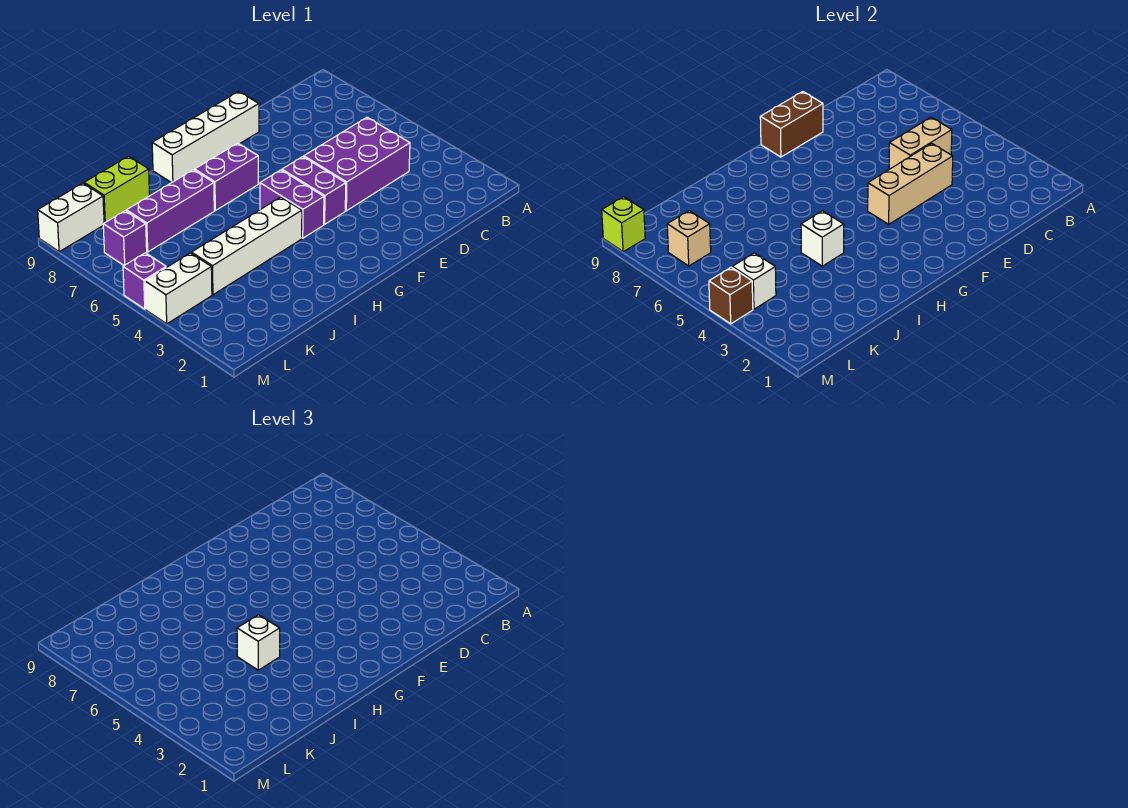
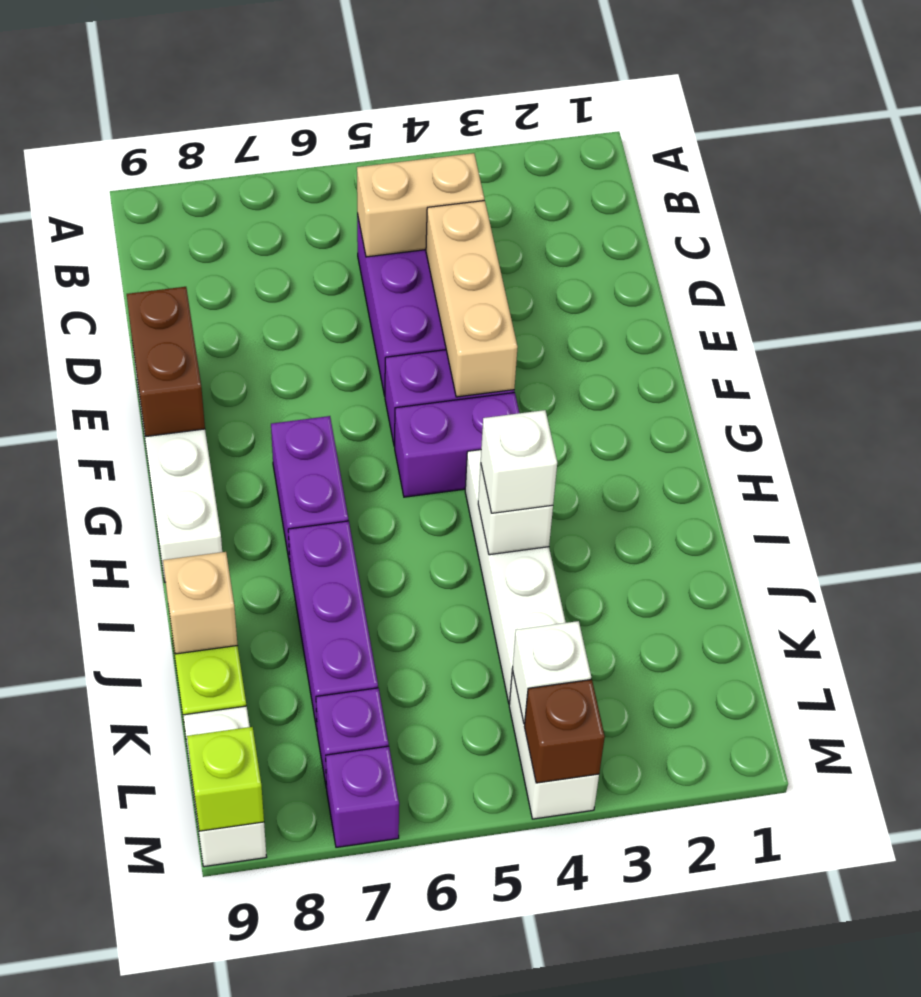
tan 1x2 brick [889,117,952,169] -> tan 1x2 brick turned to [357,153,484,257]
tan 1x1 brick [667,211,711,266] -> tan 1x1 brick moved to [163,552,238,654]
purple 1x1 brick [123,253,166,309] -> purple 1x1 brick moved to [326,746,399,847]

